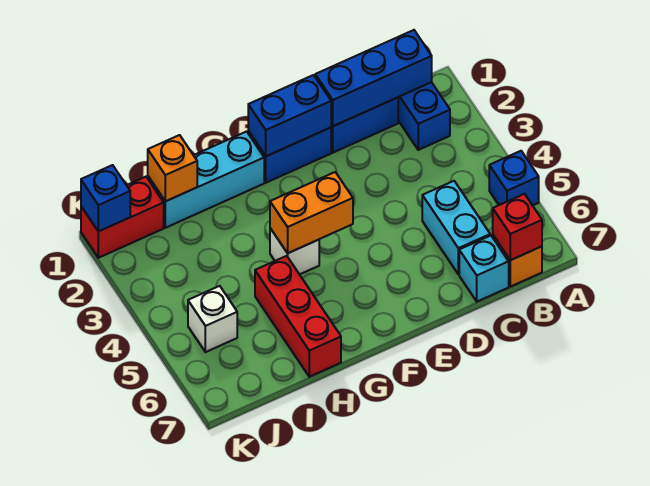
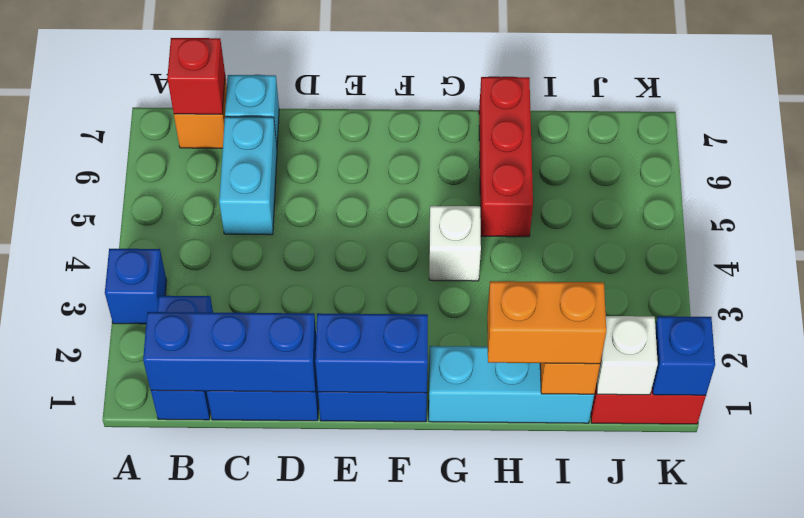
blue 1x1 brick [489,151,539,206] -> blue 1x1 brick moved to [105,249,167,324]
orange 1x2 brick [270,172,353,253] -> orange 1x2 brick moved to [487,281,606,364]
white 1x1 brick [188,286,237,352] -> white 1x1 brick moved to [597,316,658,395]

